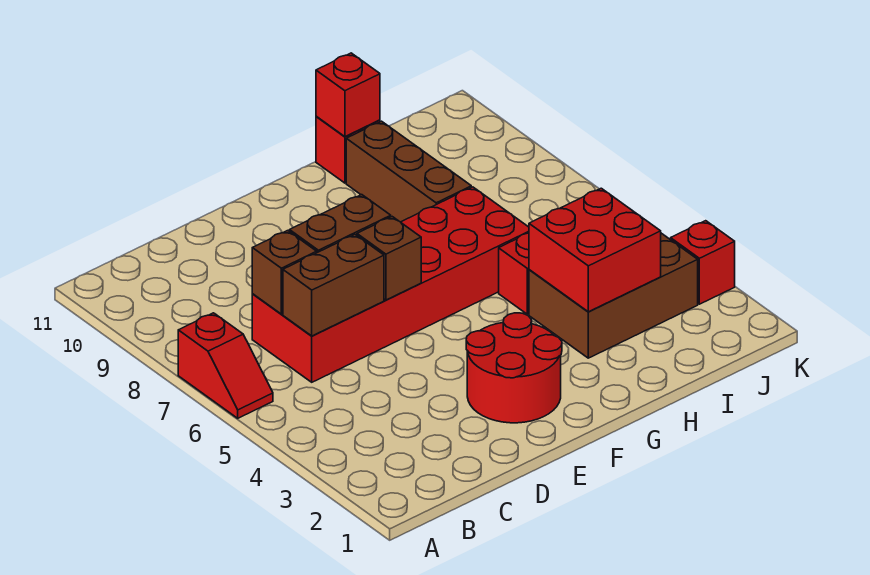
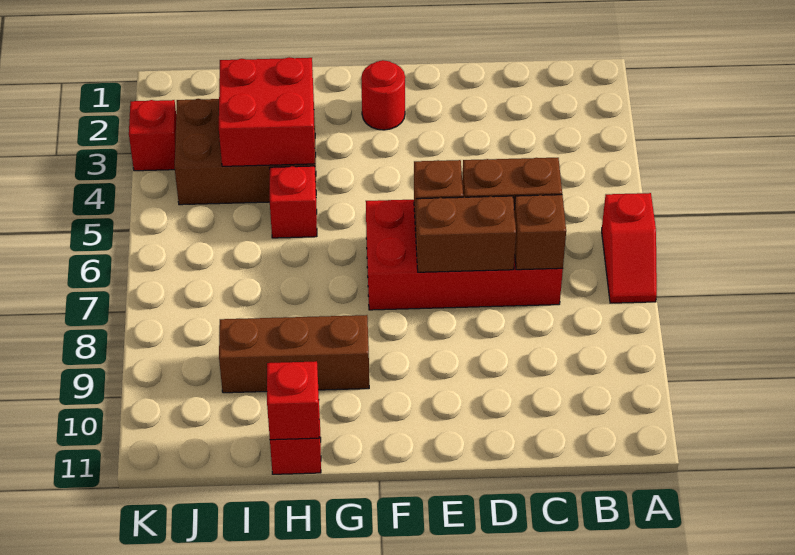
red 1x2 slope [178,313,273,418] -> red 1x2 slope turned to [602,193,657,303]
red 2x6 brick [252,187,529,382] -> red 2x4 brick [366,200,563,310]
red 2x2 round brick [466,313,562,423] -> red 1x1 round brick [361,60,405,130]
brown 1x3 brick [346,121,471,222] -> brown 1x3 brick turned to [219,315,369,393]

